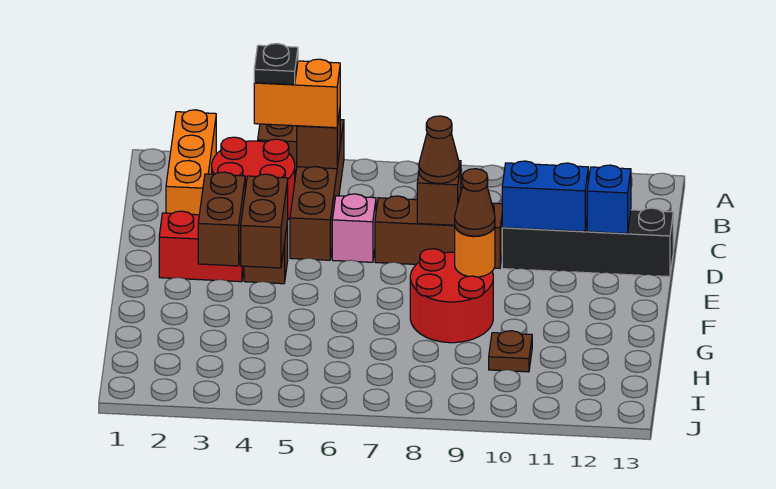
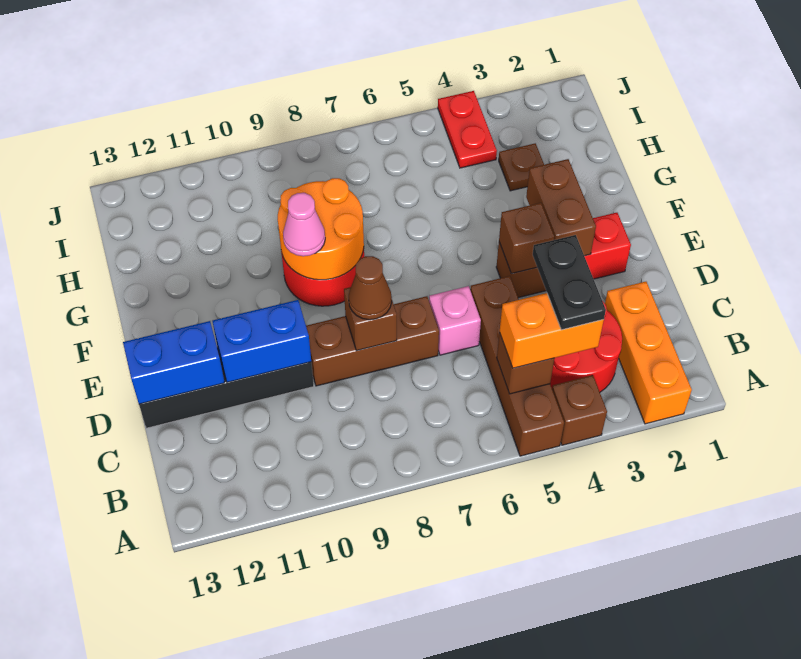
black 1x1 plate [254,44,298,85] -> black 1x2 plate [533,235,606,330]
blue 1x1 brick [587,165,631,234] -> blue 1x2 brick [123,321,225,404]
brown 1x2 brick [241,174,288,268] -> brown 1x1 brick [499,203,554,274]
orange 1x1 round brick [454,225,495,277] -> orange 2x2 round brick [278,178,364,280]
brown 1x1 cone [455,169,495,236] -> pink 1x1 cone [283,193,325,256]
brown 1x1 plate [489,331,532,372] -> brown 1x1 plate moved to [499,143,544,191]
none -> red 1x2 plate [438,91,497,168]

